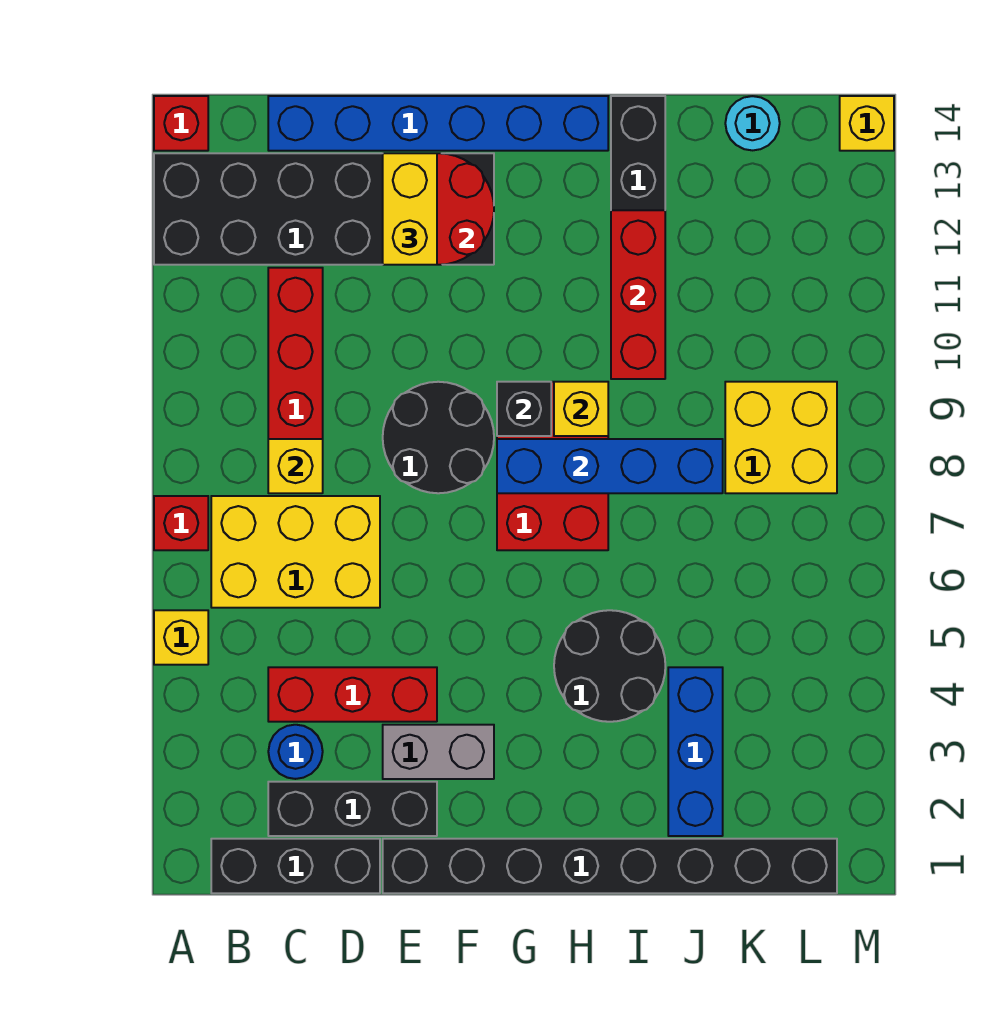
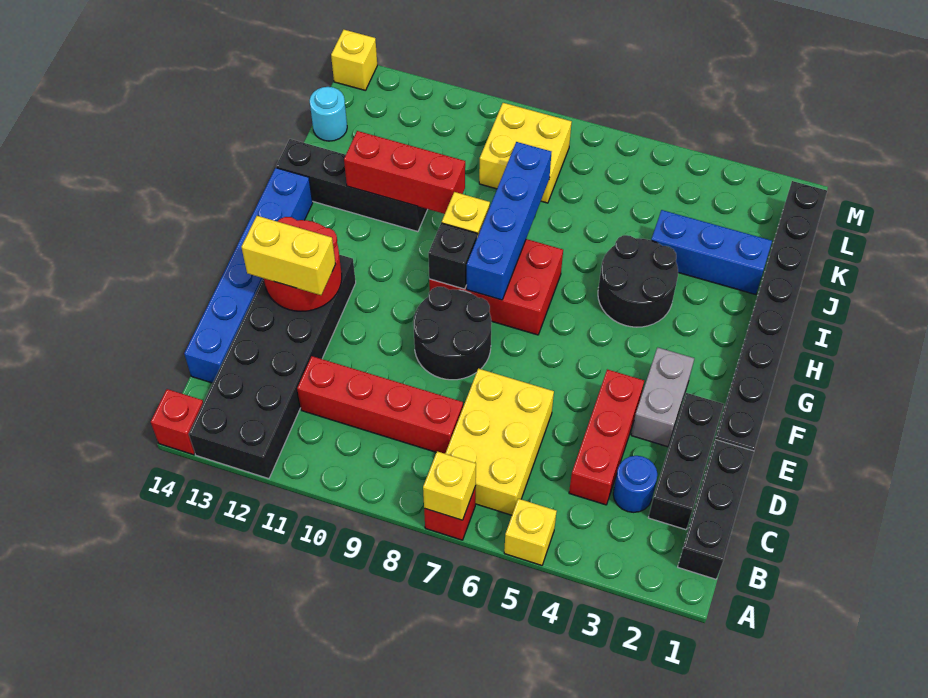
yellow 1x1 brick [268,439,323,493] -> yellow 1x1 brick moved to [423,451,476,520]

